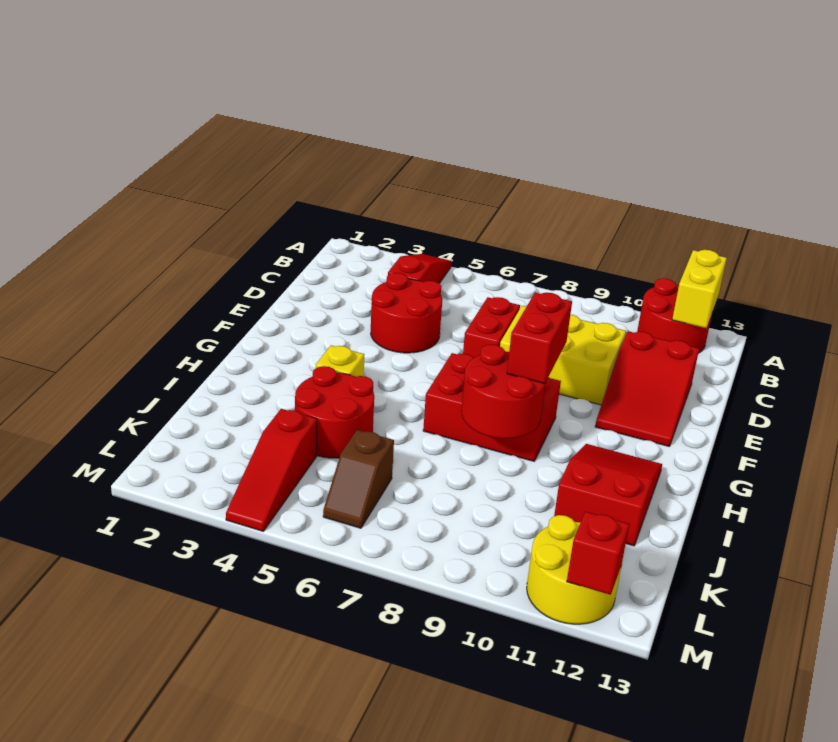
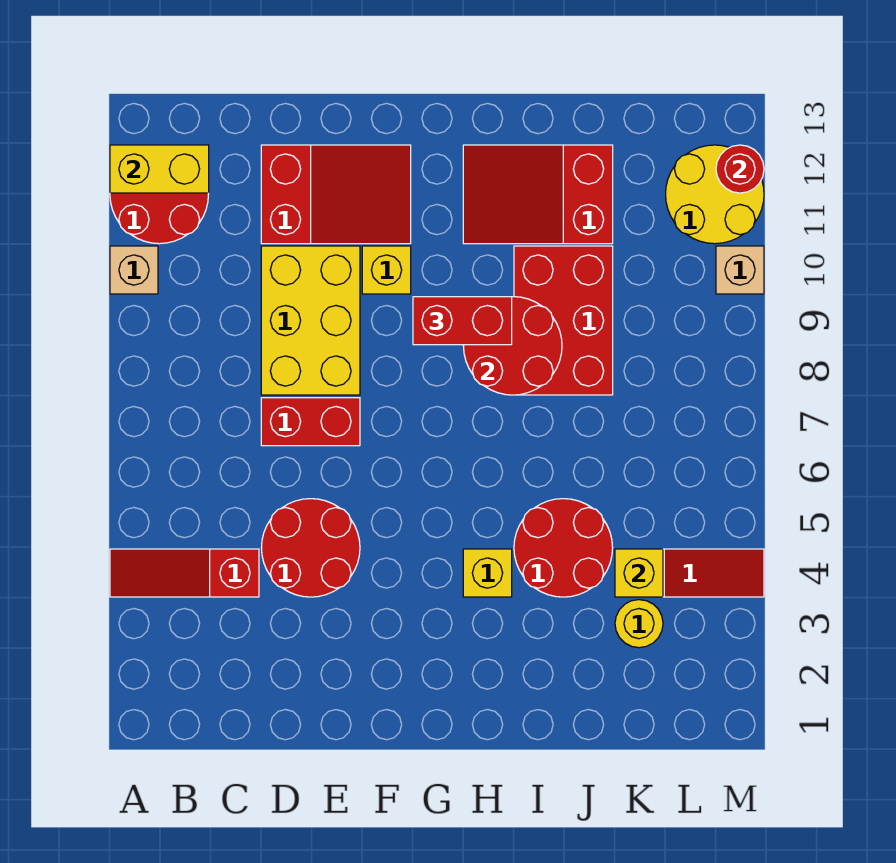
none -> tan 1x1 brick [110,246,158,294]
none -> yellow 1x1 brick [362,246,411,294]
red 2x3 brick [423,353,561,461] -> red 2x3 brick moved to [514,246,613,395]
none -> yellow 1x1 round brick [615,600,663,648]
none -> yellow 1x1 brick [615,549,663,597]
brown 1x2 slope [323,430,394,528] -> none
none -> tan 1x1 brick [716,246,764,294]
red 1x1 brick [567,512,629,595] -> red 1x1 round brick [716,145,764,193]

